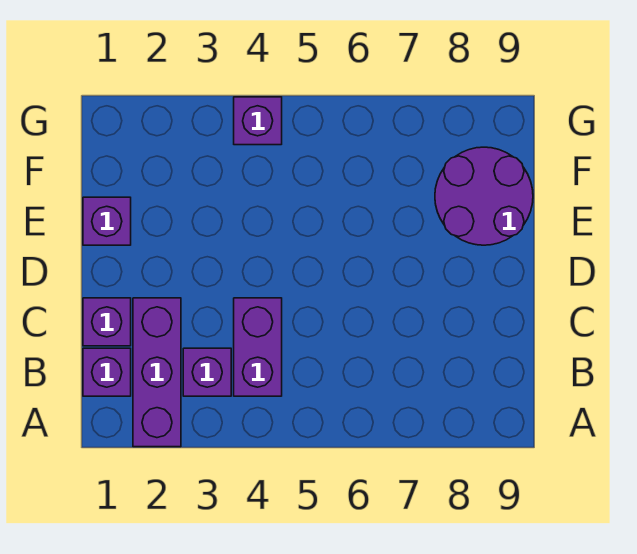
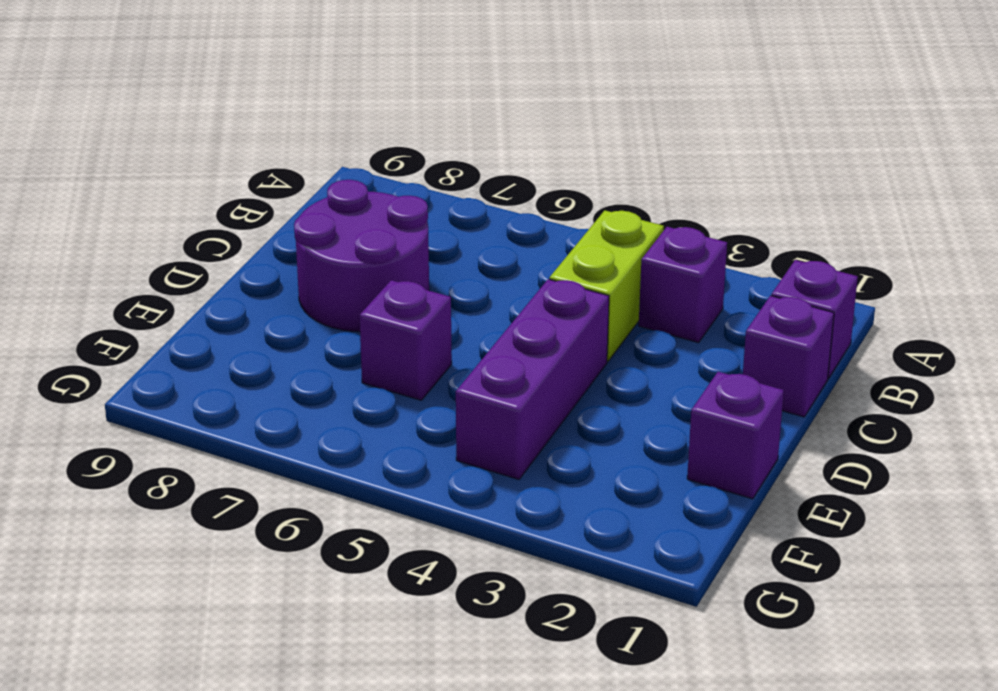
purple 1x3 brick [133,298,181,447] -> purple 1x3 brick moved to [456,279,609,479]
purple 1x2 brick [234,298,282,396] -> lime 1x2 brick [549,210,664,361]
purple 2x2 round brick [435,147,533,245] -> purple 2x2 round brick moved to [294,180,429,332]
purple 1x1 brick [234,97,282,145] -> purple 1x1 brick moved to [360,280,452,400]

